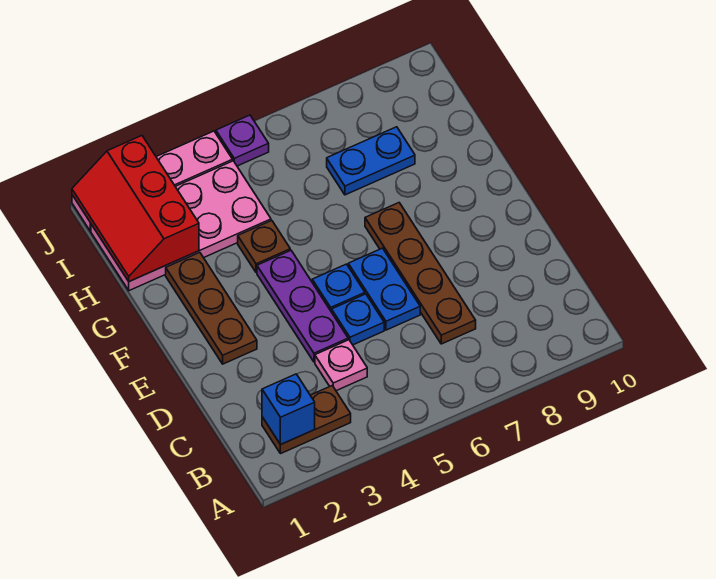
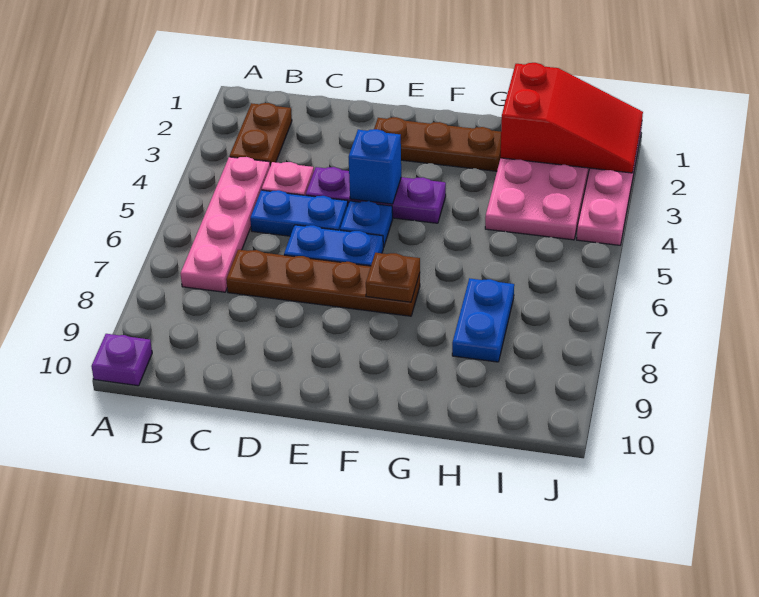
blue 1x1 brick [262,374,315,445] -> blue 1x1 brick moved to [349,129,401,204]
none -> pink 1x4 plate [181,157,270,292]
blue 1x1 plate [332,294,384,345] -> blue 1x2 plate [250,190,348,236]
brown 1x1 plate [238,221,290,273] -> brown 1x1 plate moved to [366,253,420,302]
red 2x3 slope [72,136,199,282] -> red 2x3 slope turned to [500,63,643,173]
purple 1x1 plate [216,115,269,166] -> purple 1x1 plate moved to [91,334,152,386]

